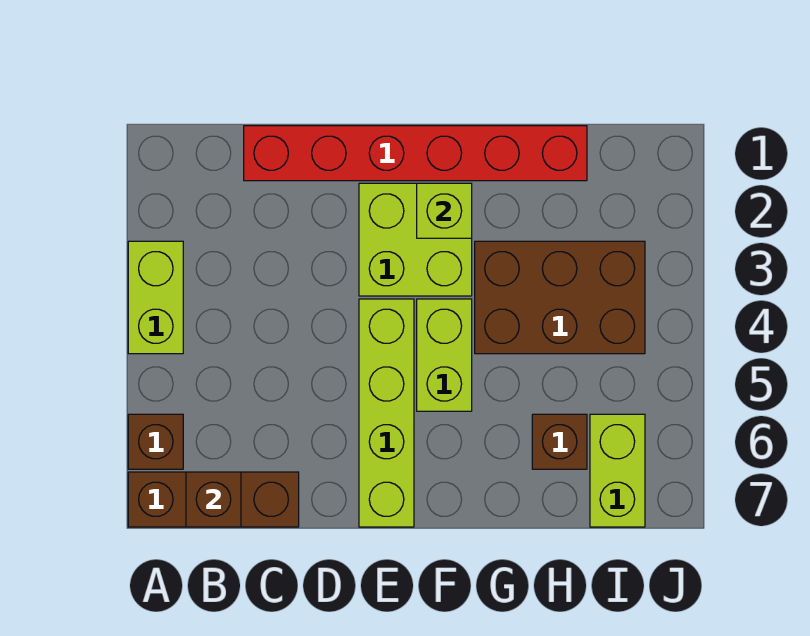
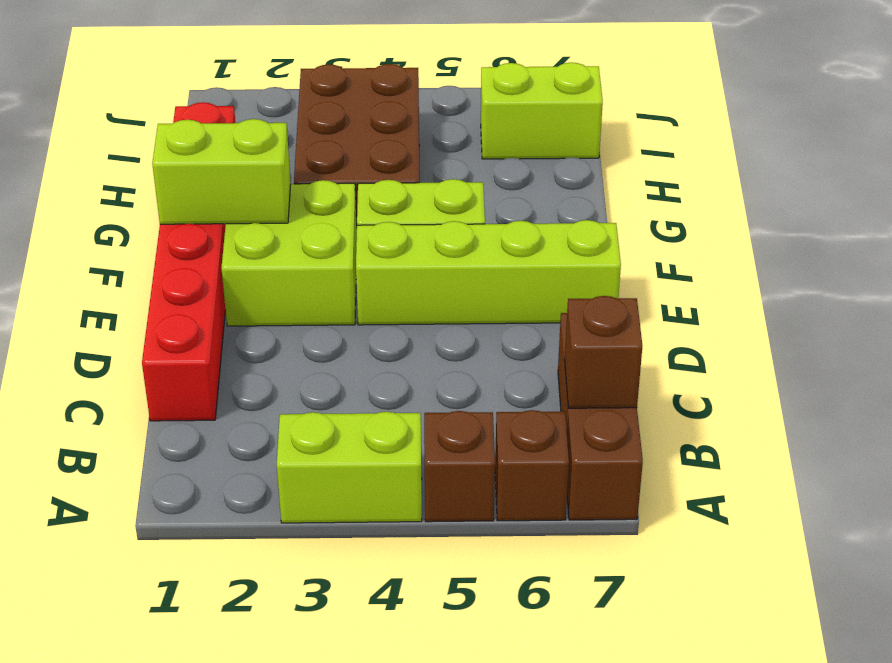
lime 1x1 brick [417,183,472,238] -> lime 1x2 brick [152,119,291,224]
brown 1x1 brick [532,414,587,469] -> brown 1x1 brick moved to [424,411,495,522]

